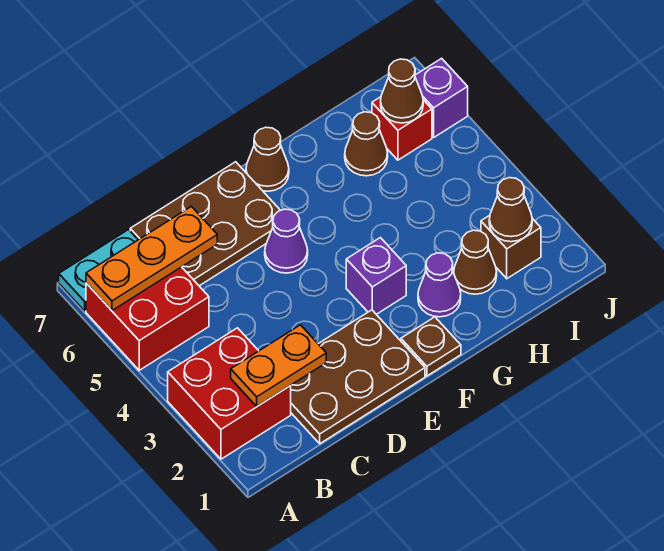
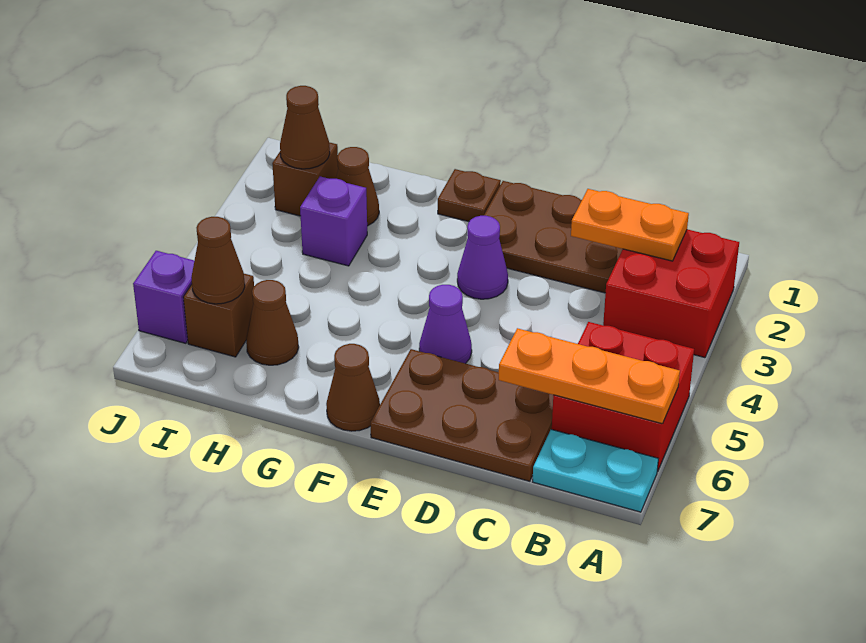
purple 1x1 brick [346,238,406,314] -> purple 1x1 brick moved to [300,176,367,266]
purple 1x1 cone [418,253,461,317] -> purple 1x1 cone moved to [457,216,508,299]
red 1x1 brick [372,97,432,160] -> brown 1x1 brick [183,274,254,357]

